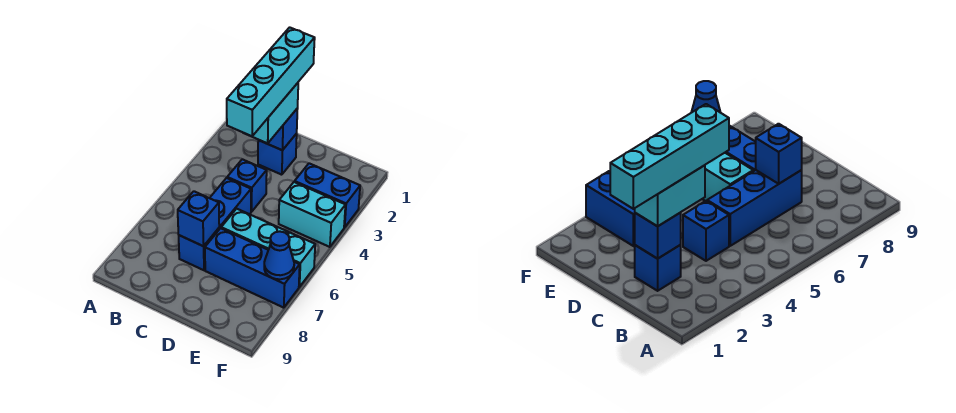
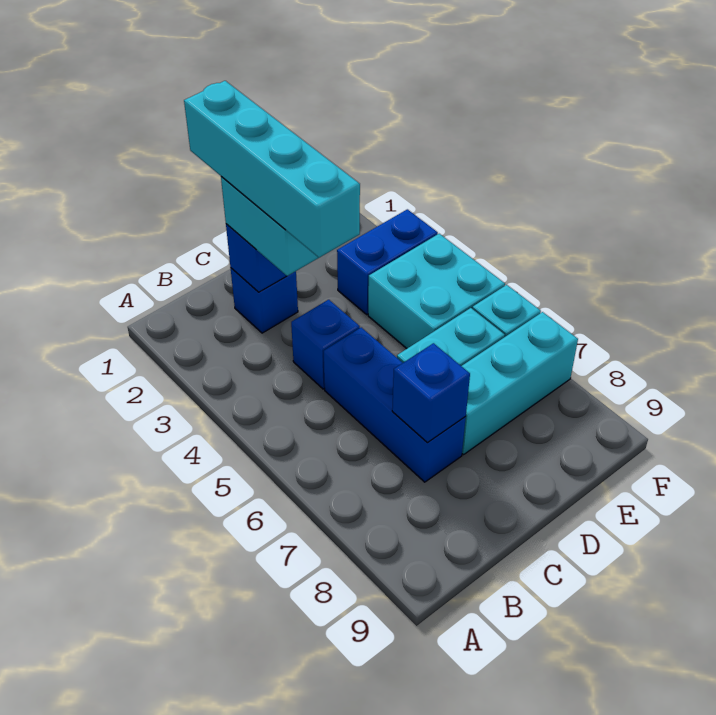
blue 1x3 brick [205,228,300,308] -> cyan 1x3 brick [462,312,578,455]
cyan 1x2 brick [279,182,345,247] -> cyan 2x2 brick [368,234,505,348]
blue 1x1 cone [264,232,294,279] -> none

